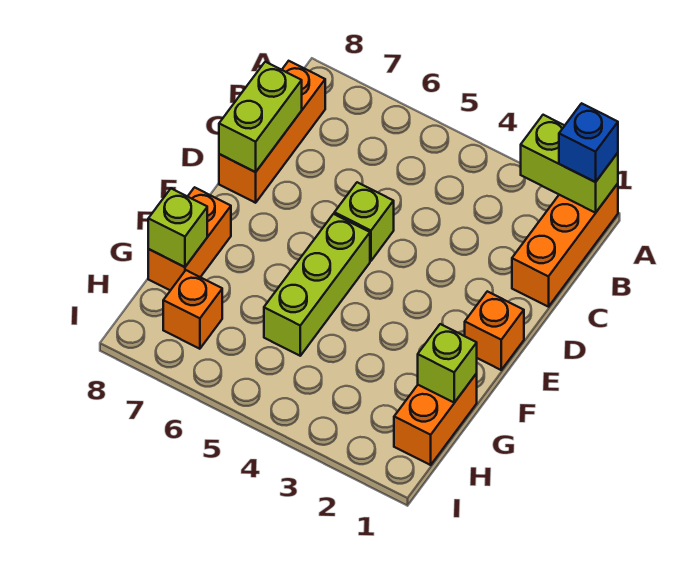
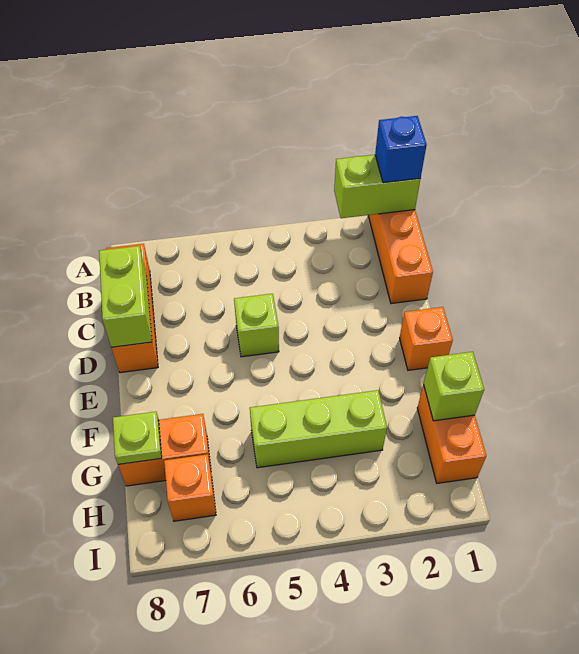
lime 1x3 brick [264,214,370,356] -> lime 1x3 brick turned to [250,390,387,468]
orange 1x2 brick [148,187,231,290] -> orange 1x2 brick turned to [118,414,211,486]
lime 1x1 brick [148,188,207,267] -> lime 1x1 plate [113,412,162,464]

